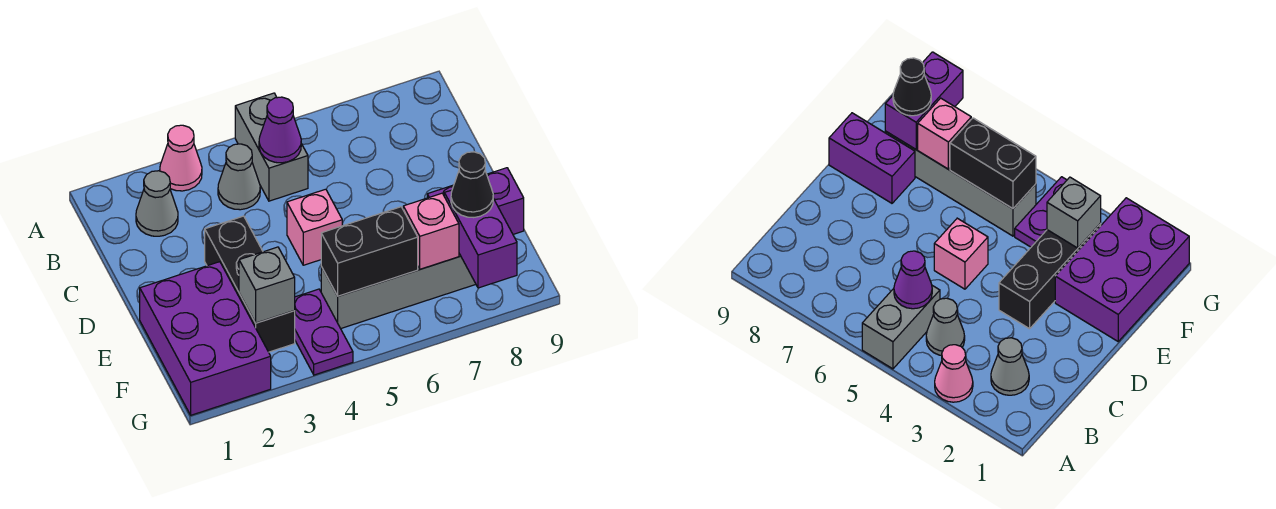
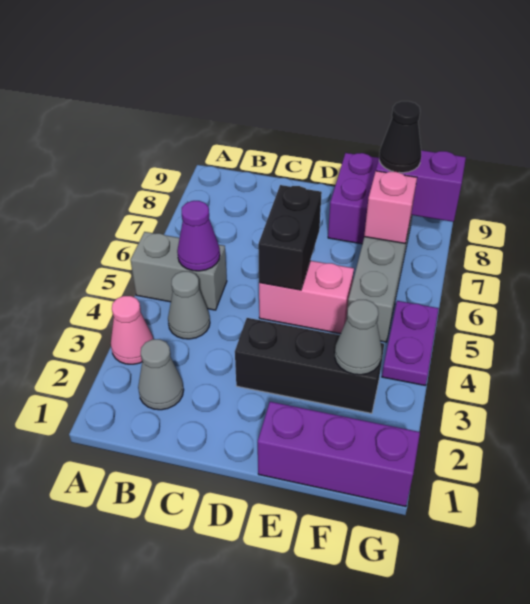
pink 1x1 brick [287,189,342,265] -> pink 1x2 brick [259,261,354,334]
purple 2x3 brick [140,262,271,415] -> purple 1x3 brick [258,402,420,507]
grey 1x1 brick [239,247,295,323] -> grey 1x1 cone [335,300,382,375]
purple 1x2 plate [294,289,353,375] -> purple 1x2 plate turned to [382,301,439,385]
black 1x2 brick [321,207,418,296] -> black 1x2 brick moved to [258,185,322,290]

